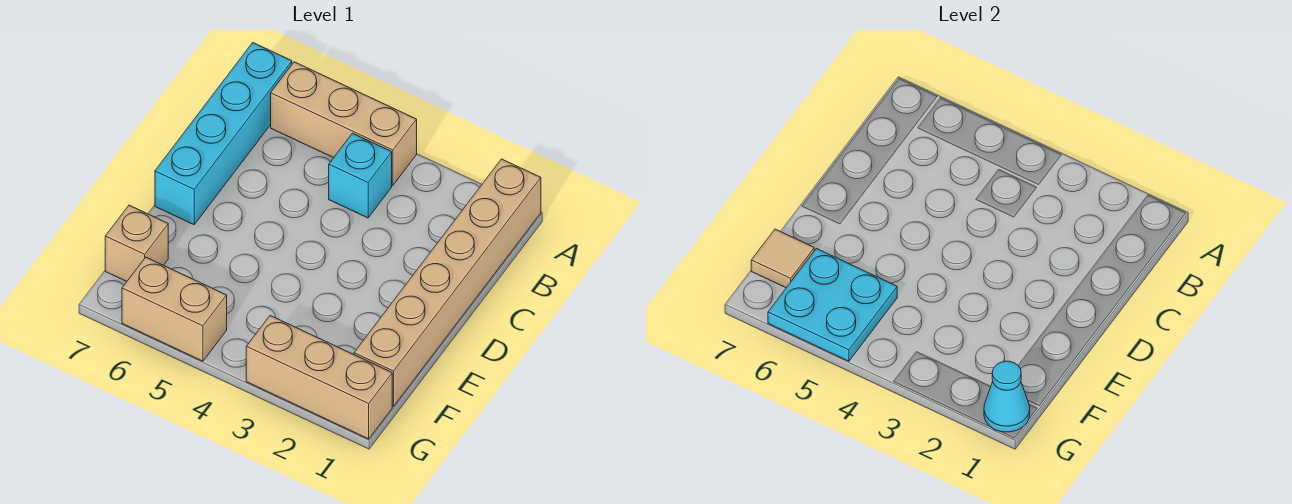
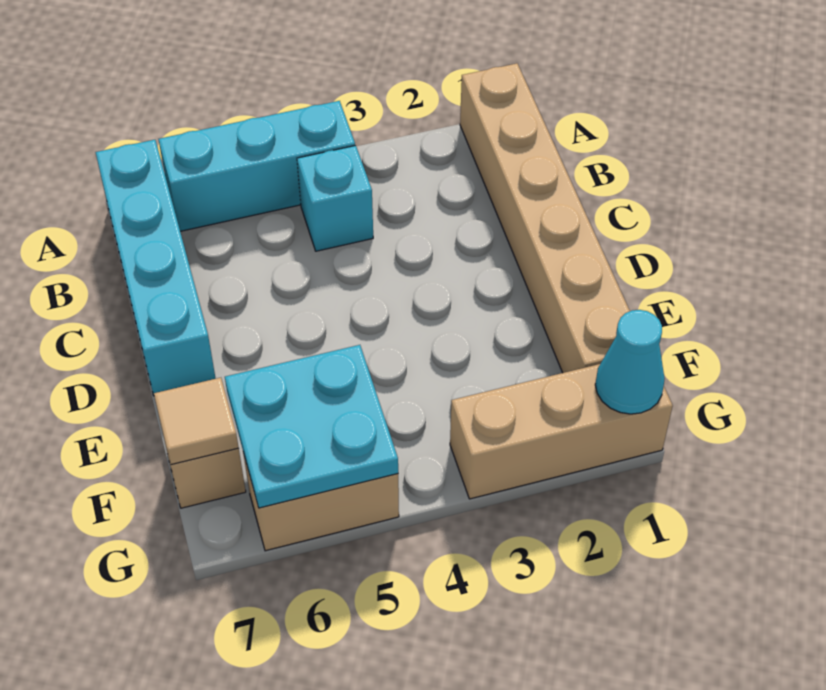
tan 1x3 brick [271,62,417,185] -> cyan 1x3 brick [158,101,355,231]

